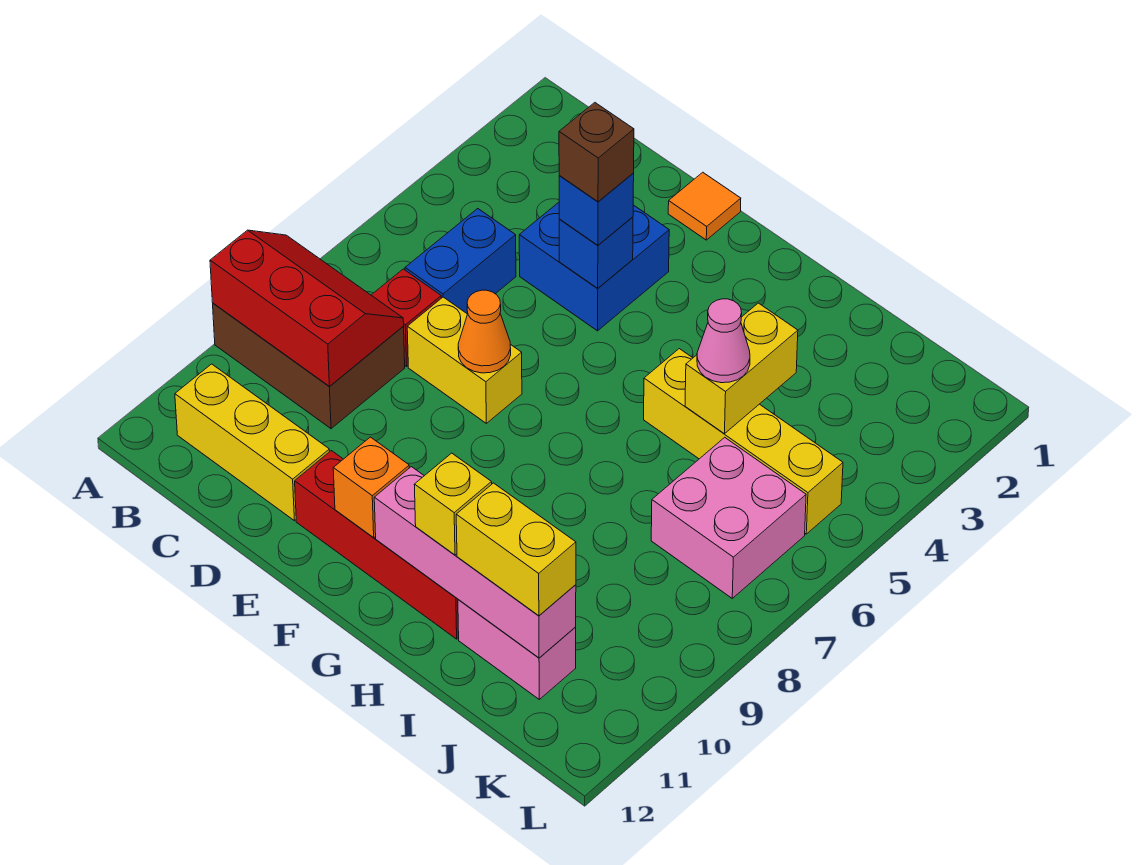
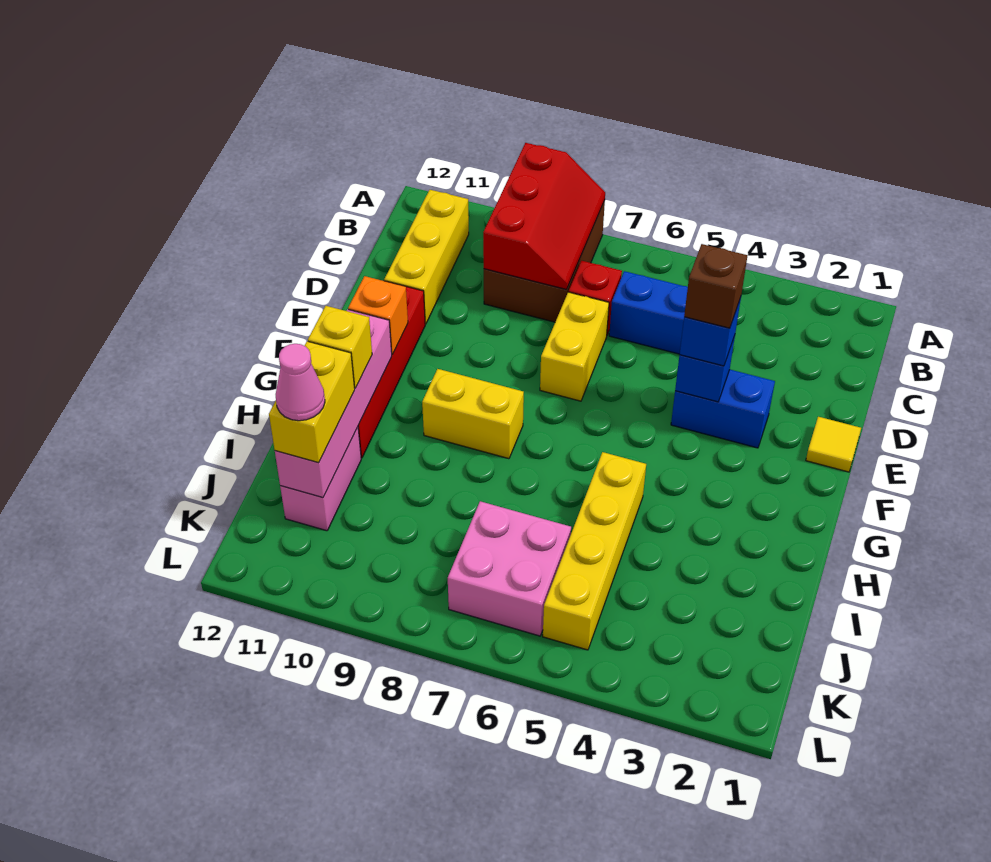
blue 2x2 brick [519,202,669,331] -> blue 1x2 brick [671,370,775,448]
orange 1x1 tile [668,172,741,240] -> yellow 1x1 tile [806,417,861,472]
orange 1x1 cone [458,290,511,373] -> none
yellow 1x2 brick [685,303,798,434] -> yellow 1x2 brick moved to [422,369,524,459]
pink 1x1 cone [697,299,750,383] -> pink 1x1 cone moved to [276,344,325,421]

